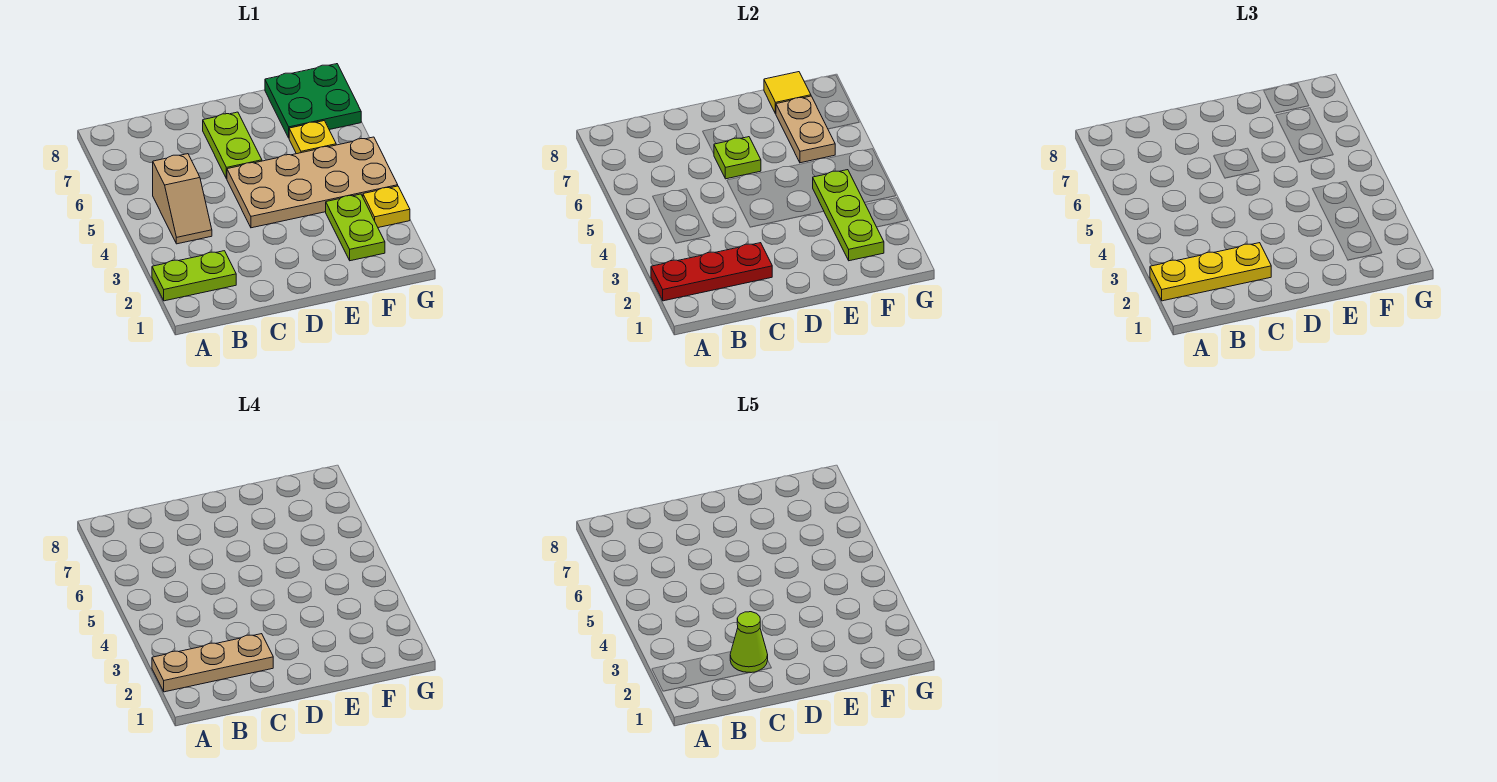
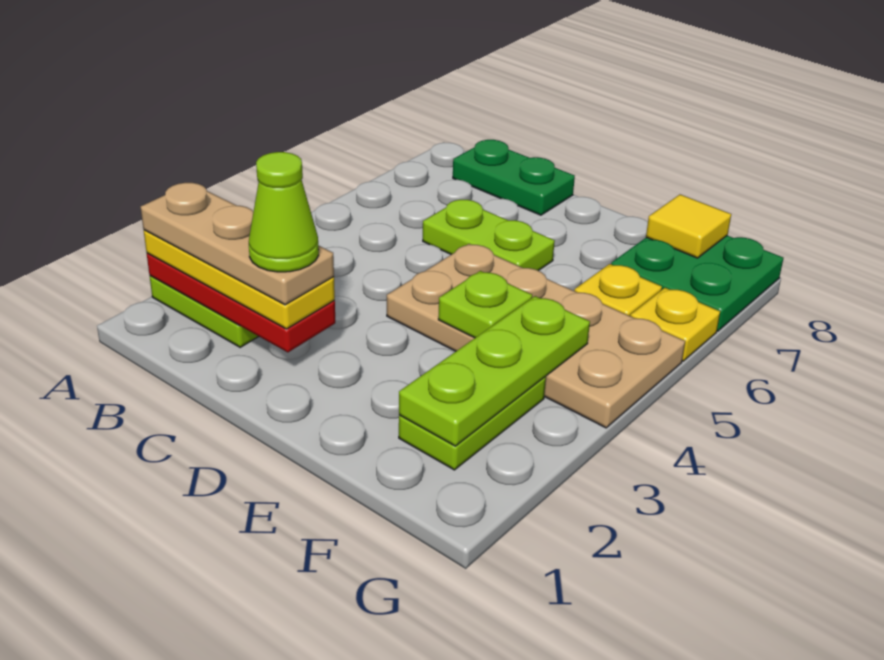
tan 1x2 slope [153,154,212,244] -> none
none -> green 1x2 plate [453,140,575,215]
lime 1x2 plate [203,112,262,179] -> lime 1x2 plate turned to [423,200,555,271]
lime 1x1 plate [714,137,761,179] -> lime 1x1 plate moved to [438,271,532,338]
tan 1x2 plate [776,96,835,163] -> none
yellow 1x1 plate [363,186,410,228] -> yellow 1x1 plate moved to [630,288,720,361]

